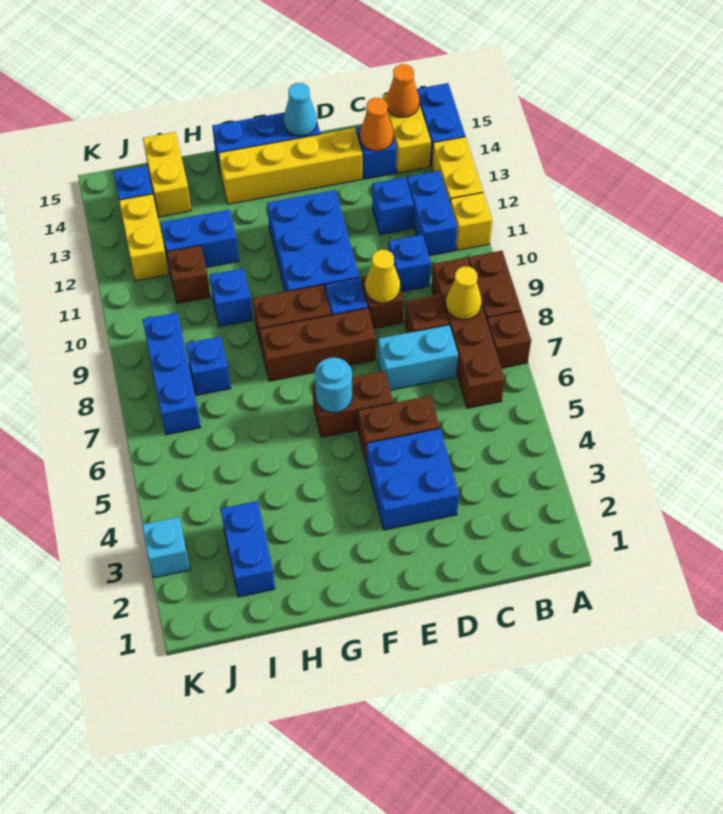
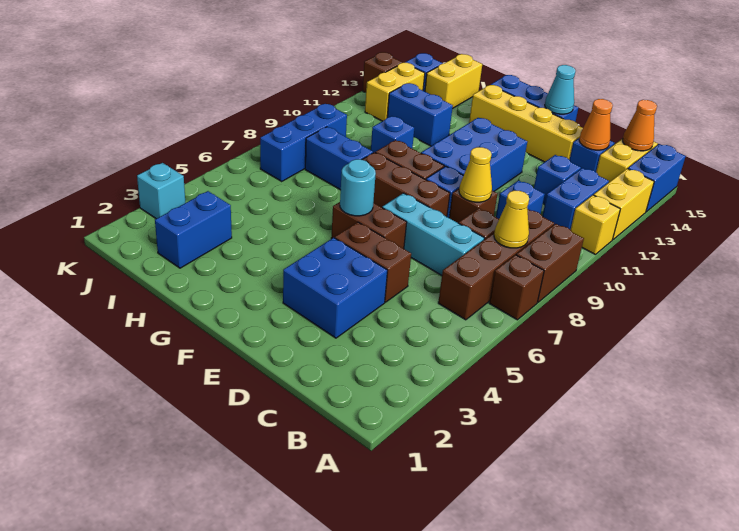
cyan 1x2 brick [378,325,458,390] -> cyan 1x3 brick [382,193,484,275]
blue 1x1 brick [186,336,231,396] -> blue 1x2 brick [305,127,373,190]
brown 1x1 brick [167,245,210,304] -> brown 1x1 brick moved to [363,52,403,93]

